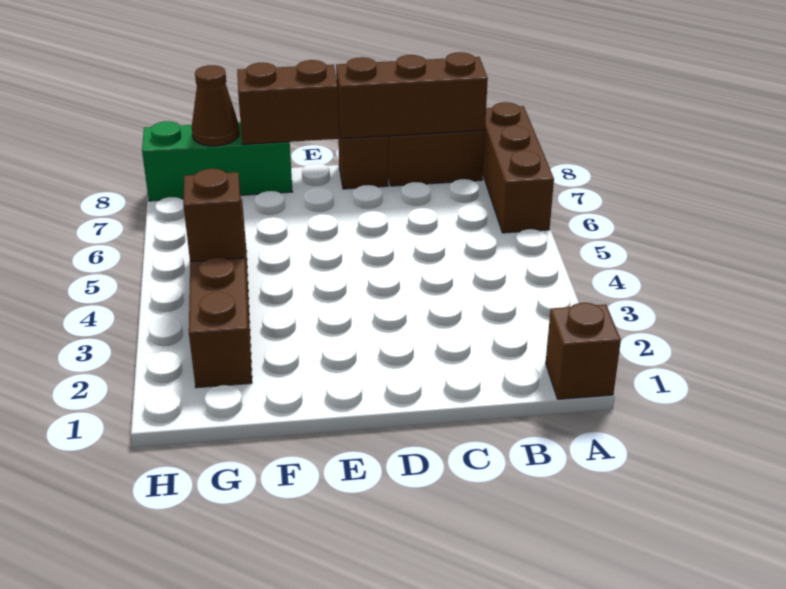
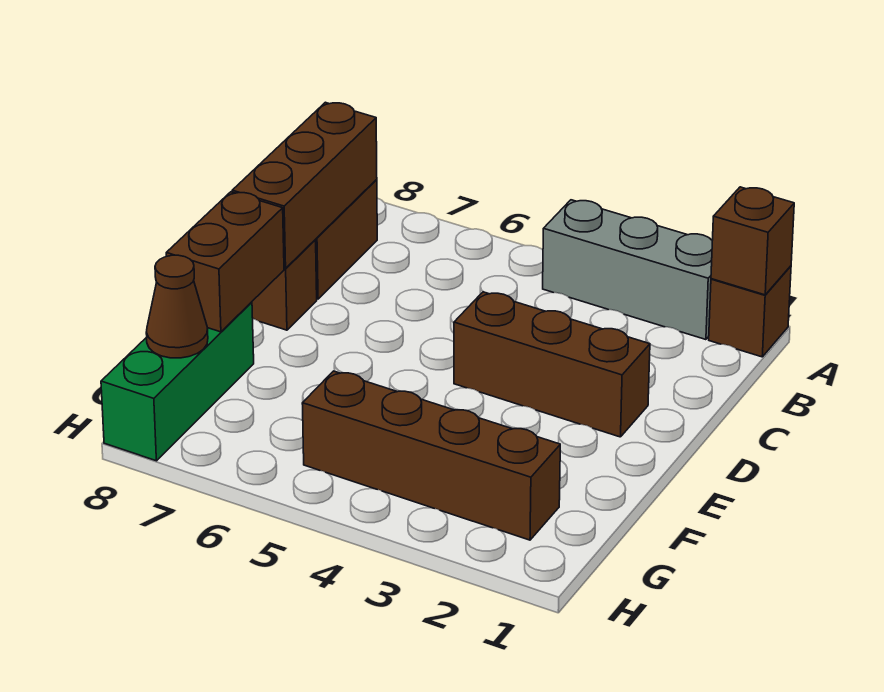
none -> grey 1x3 brick [543,200,712,340]
brown 1x3 brick [483,102,554,233] -> brown 1x3 brick moved to [454,292,650,437]
brown 1x1 brick [183,169,244,262] -> brown 1x1 brick moved to [711,187,794,295]

